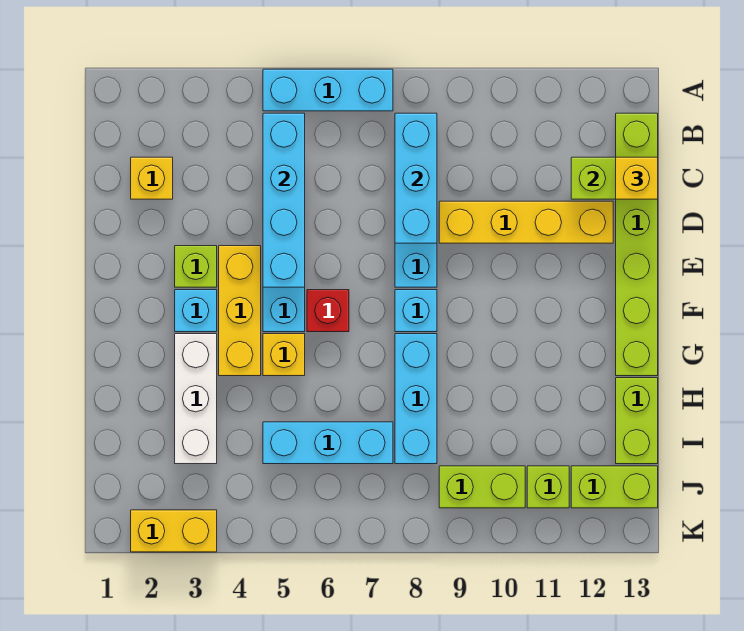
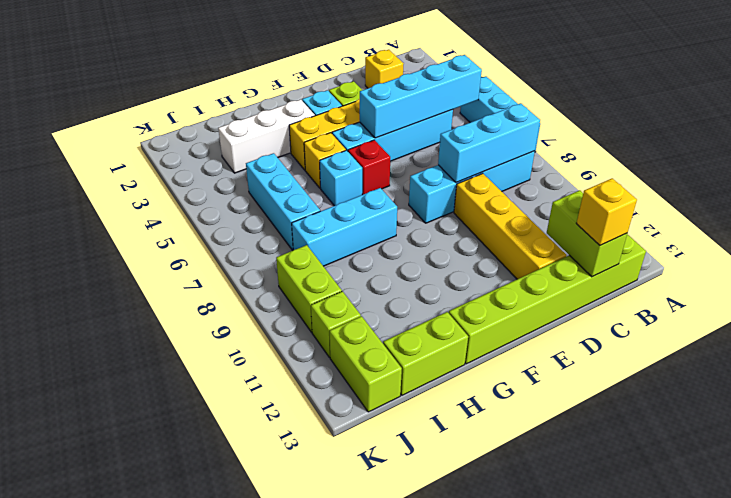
cyan 1x1 brick [395,290,437,332] -> cyan 1x1 brick moved to [320,150,362,206]
yellow 1x2 brick [131,510,217,552] -> none

